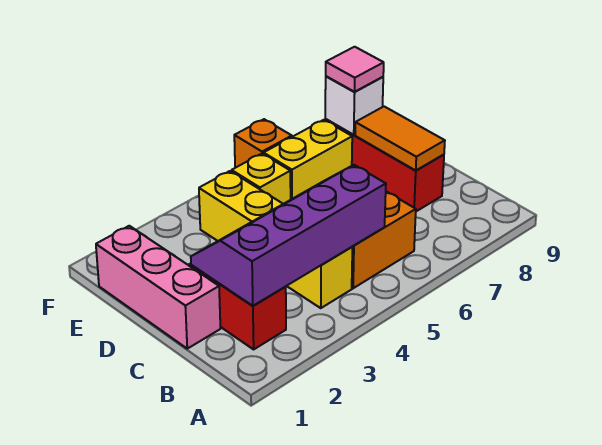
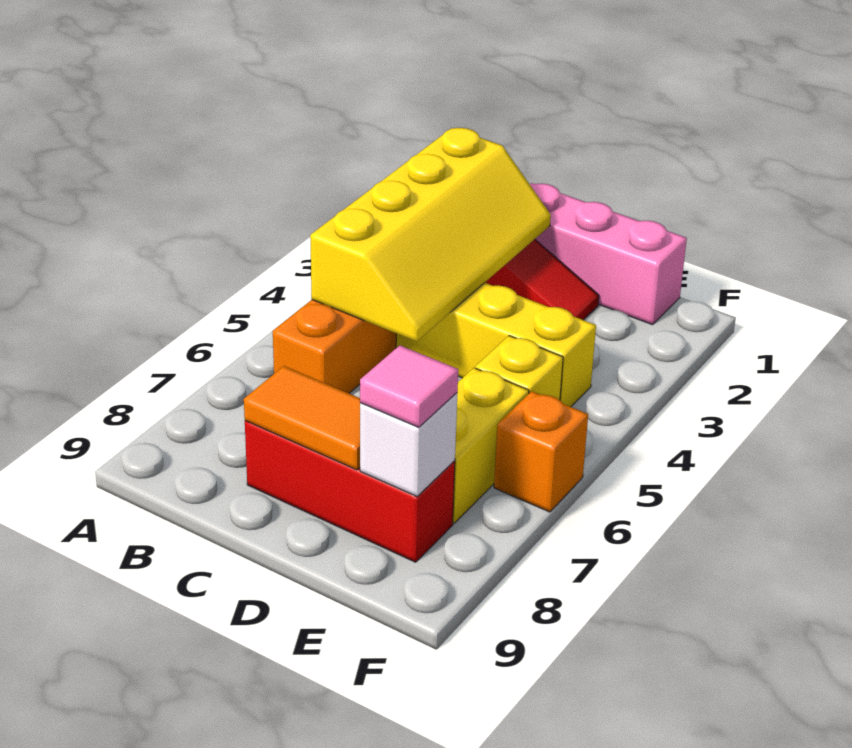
purple 2x4 slope [191,165,386,306] -> yellow 2x4 slope [310,128,551,342]

